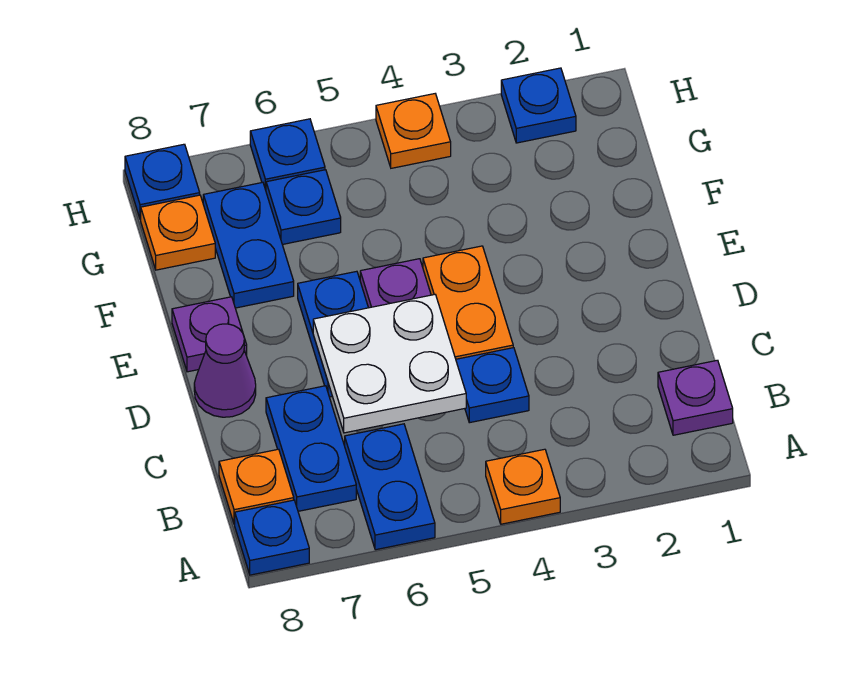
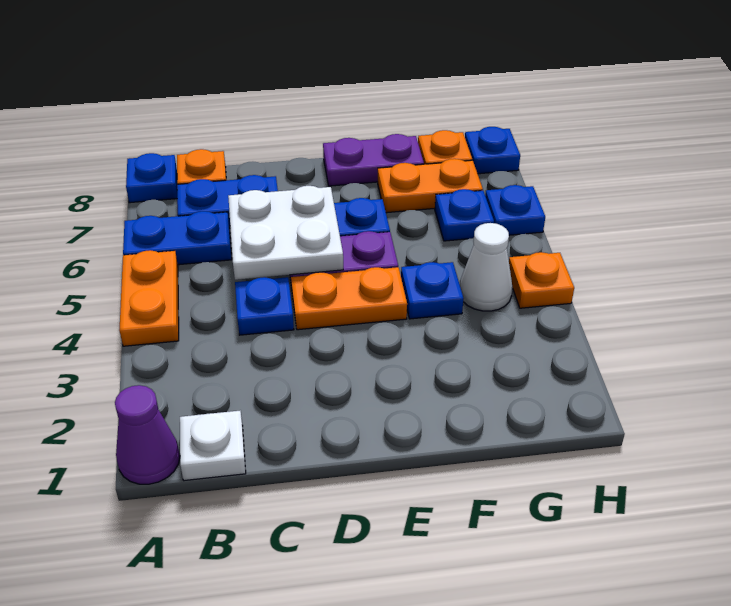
orange 1x1 plate [486,449,560,524] -> orange 1x2 plate [119,250,179,346]
purple 1x1 plate [658,360,733,435] -> white 1x1 plate [180,411,246,481]
purple 1x1 cone [194,324,256,417] -> purple 1x1 cone moved to [115,385,180,484]
purple 1x1 plate [172,297,247,372] -> purple 1x2 plate [323,134,424,186]
blue 1x2 plate [203,182,294,308] -> orange 1x2 plate [378,159,483,213]
none -> white 1x1 cone [460,223,513,311]
blue 1x1 plate [501,68,576,143] -> blue 1x1 plate moved to [401,262,464,319]

